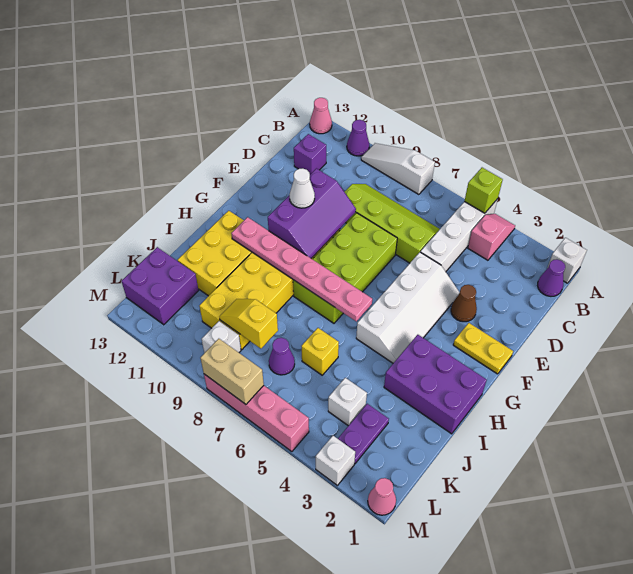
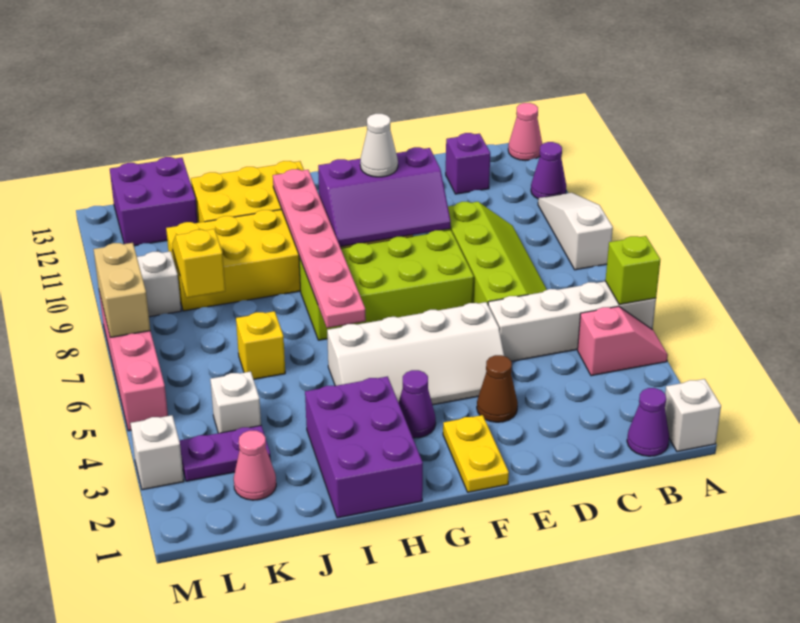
purple 1x1 cone [269,338,295,375] -> purple 1x1 cone moved to [399,370,436,438]
pink 1x1 cone [368,478,396,515] -> pink 1x1 cone moved to [234,431,276,500]

